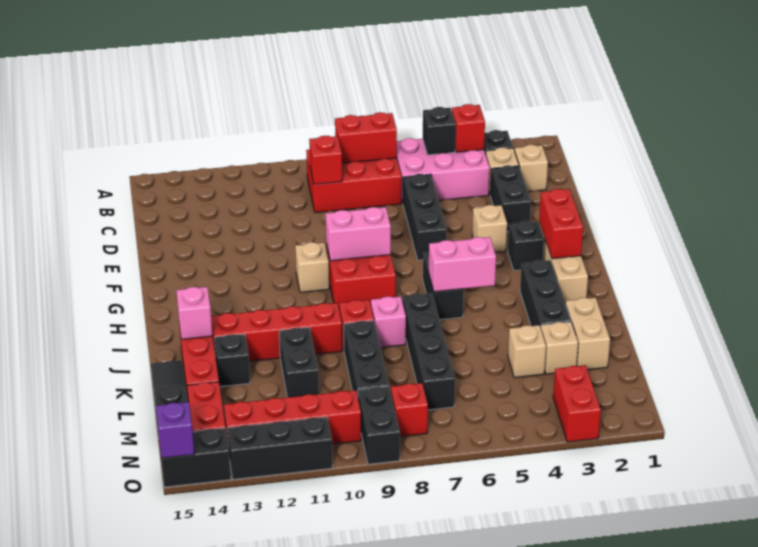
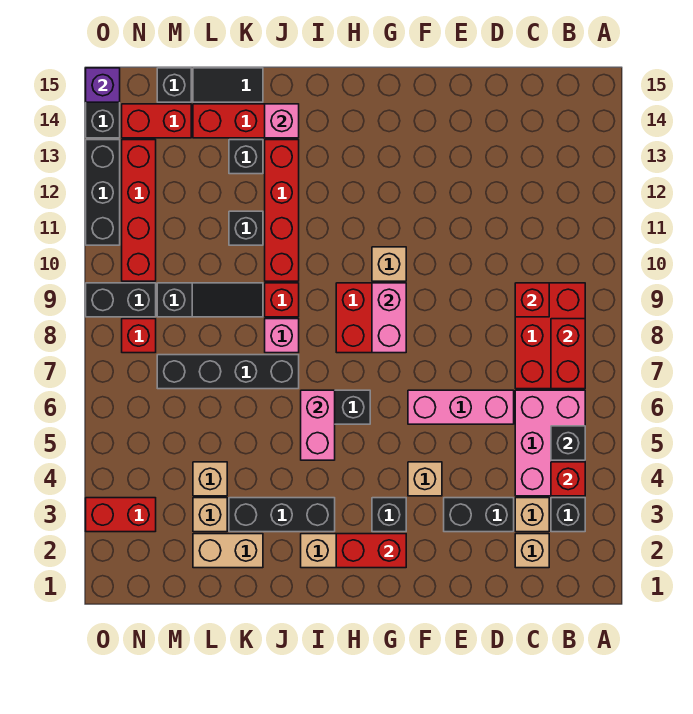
black 1x3 brick [403,174,447,260] -> pink 1x3 brick [408,390,514,424]
black 1x3 brick [344,321,389,396] -> black 1x3 slope [157,283,263,317]
black 1x2 brick [279,327,319,398] -> black 1x1 brick [229,211,263,245]

